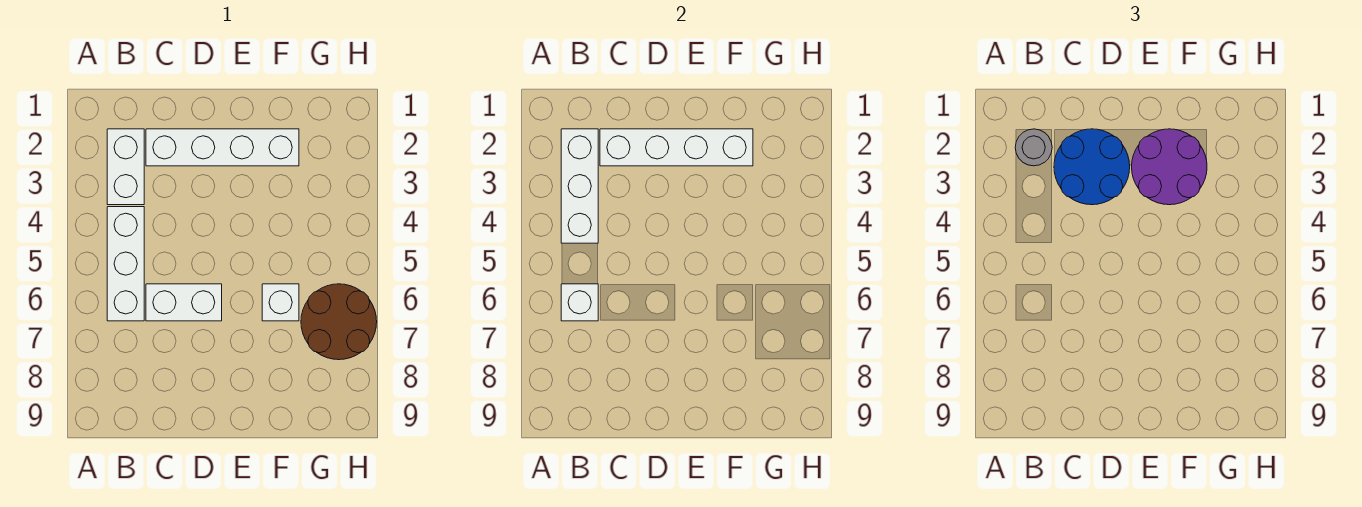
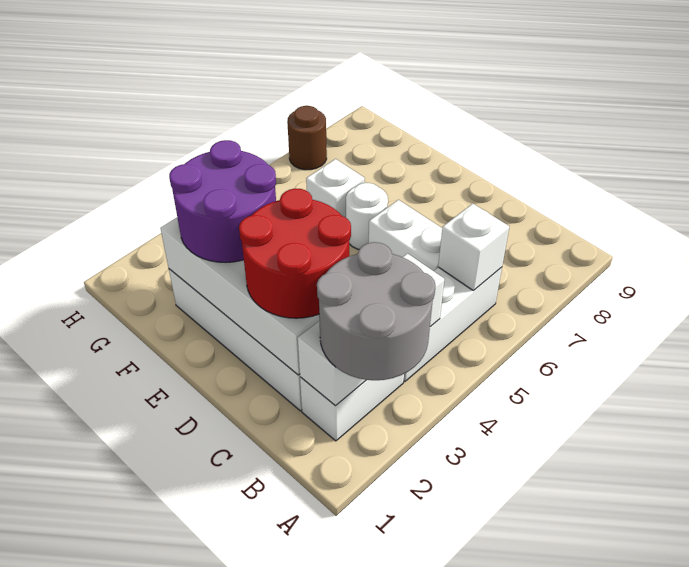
grey 1x1 round brick [1015,129,1052,166] -> grey 2x2 round brick [317,242,436,380]
blue 2x2 round brick [1054,129,1130,205] -> red 2x2 round brick [239,189,351,318]
none -> white 1x1 round brick [346,183,388,249]
brown 2x2 round brick [301,284,377,360] -> brown 1x1 round brick [287,106,327,170]

